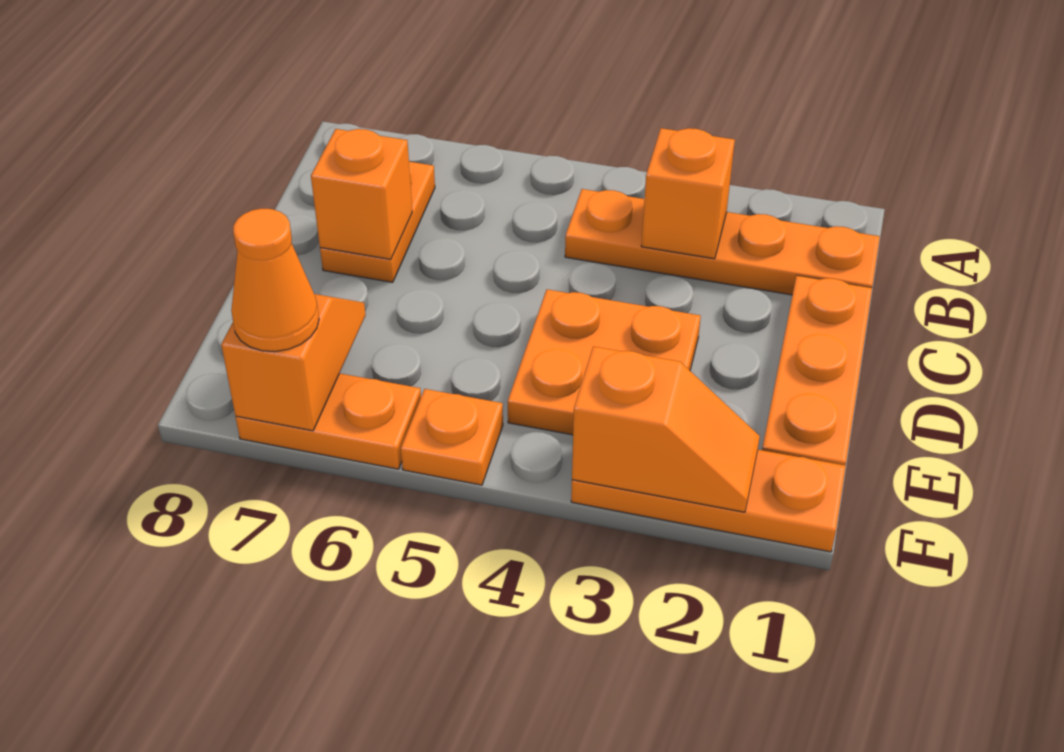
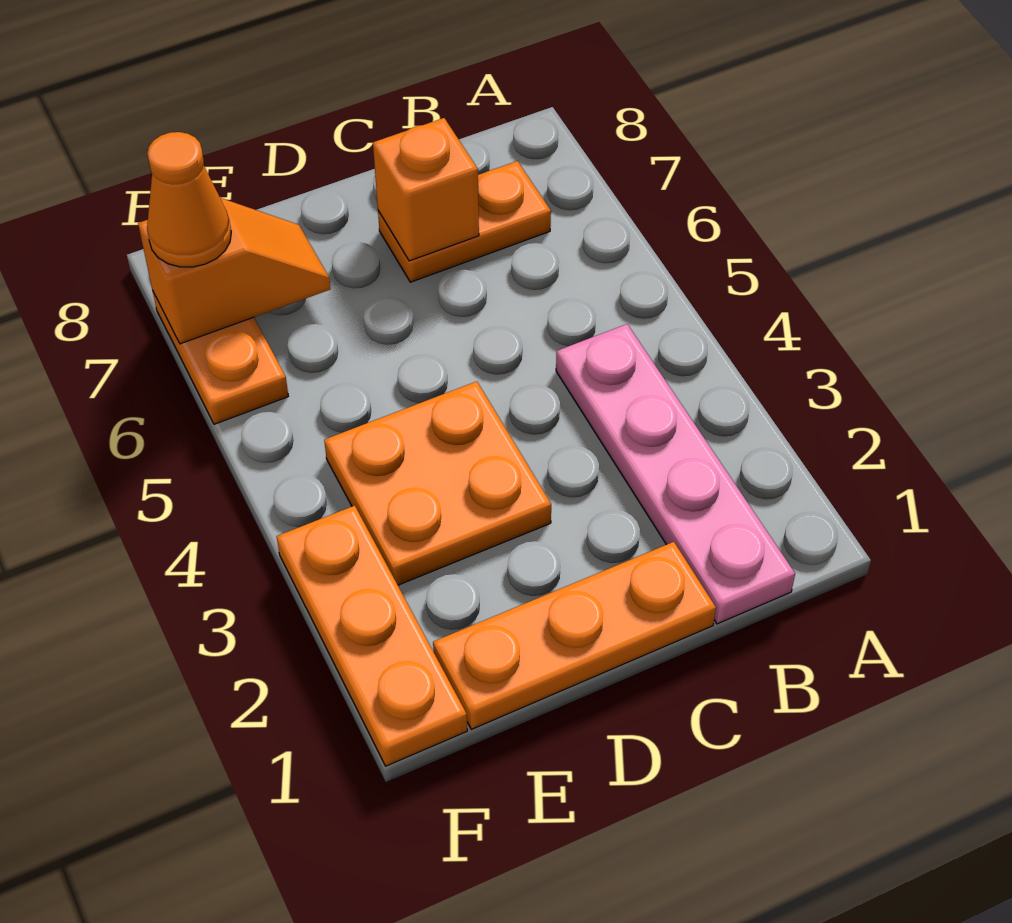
orange 1x4 plate [565,189,880,295] -> pink 1x4 plate [556,324,795,624]
orange 1x1 brick [641,128,735,259] -> none
orange 1x2 slope [572,346,760,512] -> none
orange 1x1 plate [401,389,503,485] -> none

